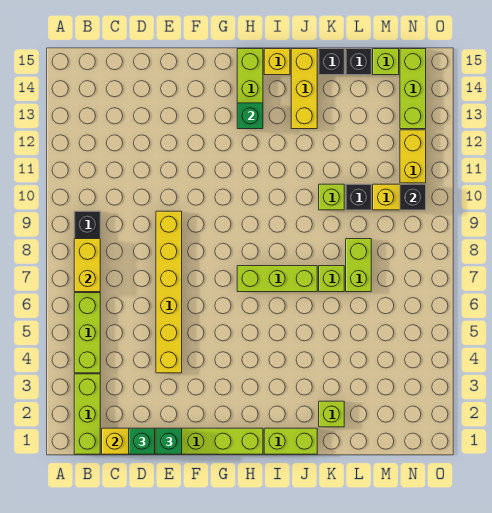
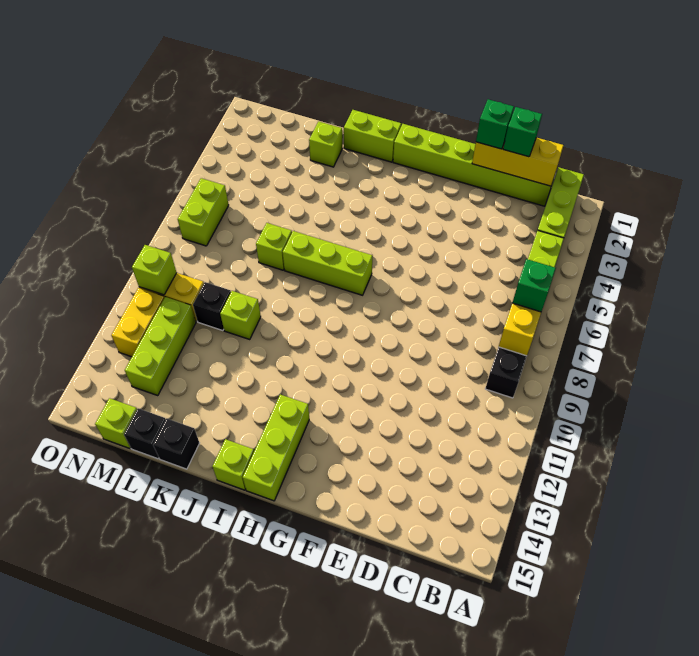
yellow 1x6 brick [156,211,182,373] -> none
green 1x1 brick [237,103,263,129] -> green 1x1 brick moved to [512,259,556,312]
yellow 1x1 brick [264,49,290,75] -> lime 1x1 brick [212,439,254,490]
yellow 1x3 brick [291,49,317,129] -> none
lime 1x2 brick [346,239,371,292] -> lime 1x2 brick moved to [178,178,229,246]
black 1x1 brick [400,184,426,210] -> lime 1x1 brick [132,245,177,295]
lime 1x3 brick [400,49,426,129] -> lime 1x3 brick moved to [125,297,196,395]

